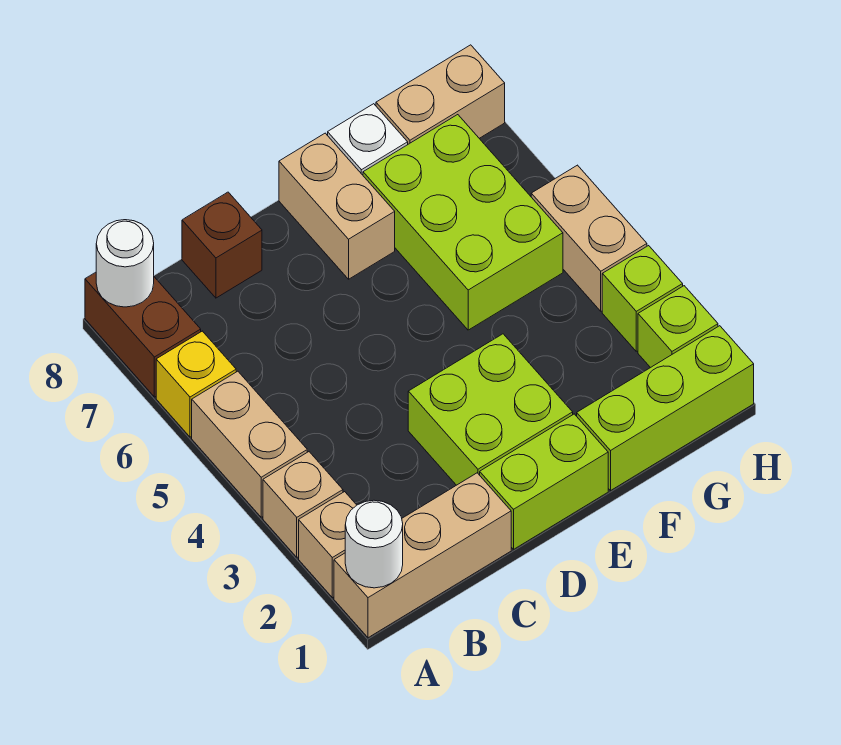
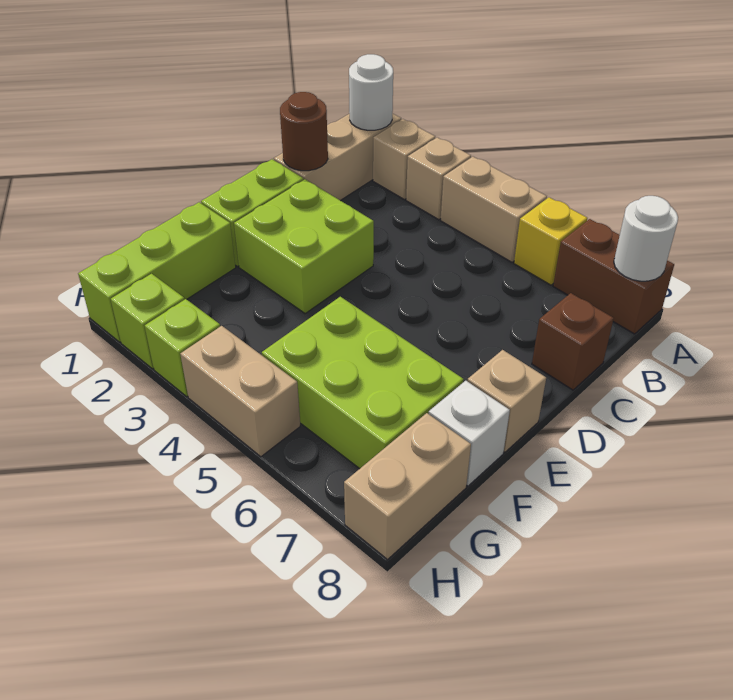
none -> brown 1x1 round brick [280,92,328,171]
tan 1x2 brick [279,133,395,279] -> tan 1x1 brick [467,350,546,452]

